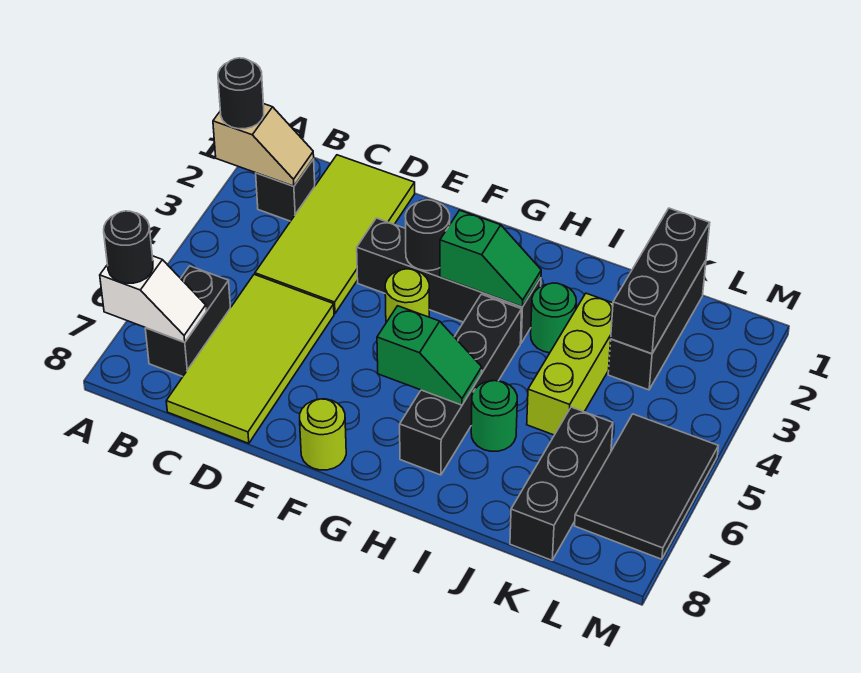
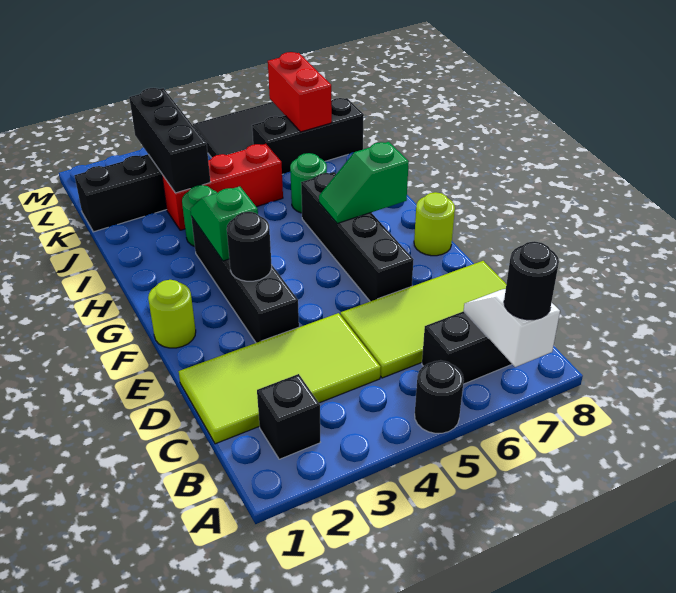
tan 1x2 slope [213,104,314,186] -> none
black 1x1 round brick [218,58,264,129] -> black 1x1 round brick moved to [415,360,464,433]
lime 1x1 round brick [385,269,429,322] -> lime 1x1 round brick moved to [148,280,196,348]
green 1x2 slope [377,306,482,405] -> green 1x2 slope turned to [319,142,409,224]
black 1x4 brick [400,294,522,475] -> black 1x4 brick turned to [301,172,414,301]
lime 1x3 brick [527,293,613,435] -> red 1x3 brick [162,144,283,230]
black 1x3 brick [611,208,710,354] -> black 1x3 brick turned to [129,88,210,193]
none -> red 1x2 brick [268,52,332,132]

